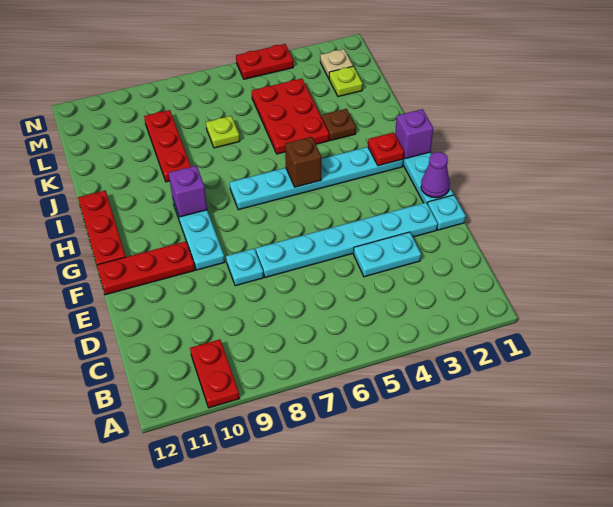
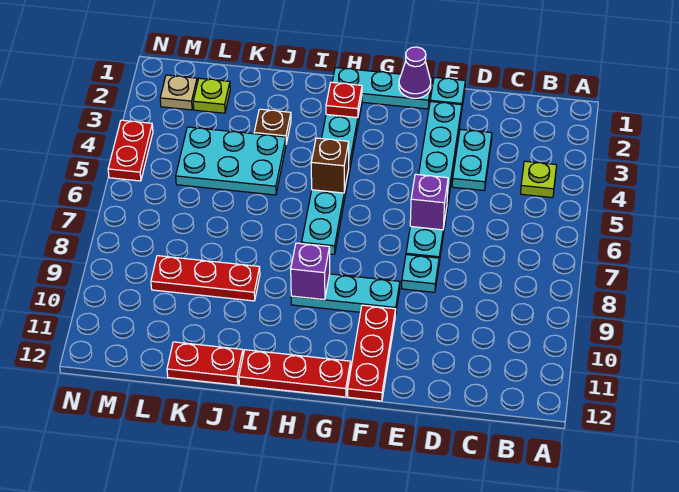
red 1x2 plate [190,339,239,408] -> red 1x2 plate moved to [167,342,243,385]
purple 1x1 brick [395,109,433,159] -> purple 1x1 brick moved to [410,174,448,230]
red 2x3 plate [252,79,329,154] -> cyan 2x3 plate [176,127,286,195]
lime 1x1 plate [206,116,240,148] -> lime 1x1 plate moved to [521,161,557,198]

